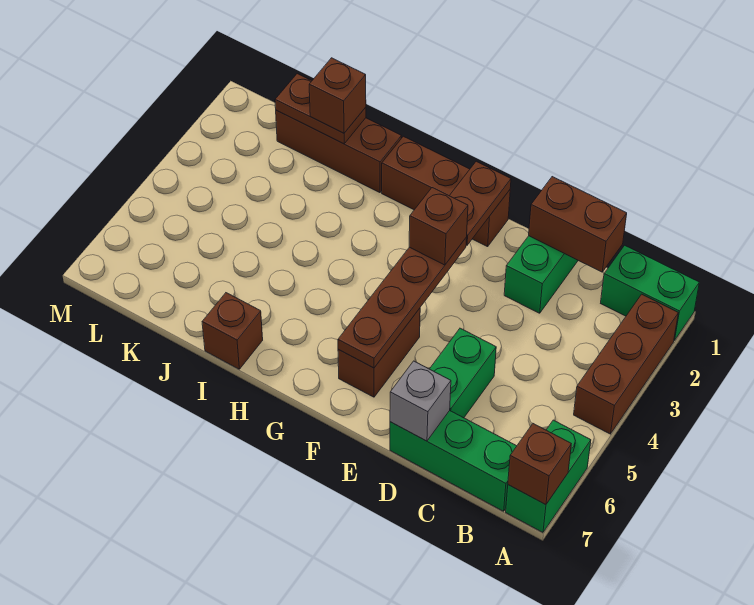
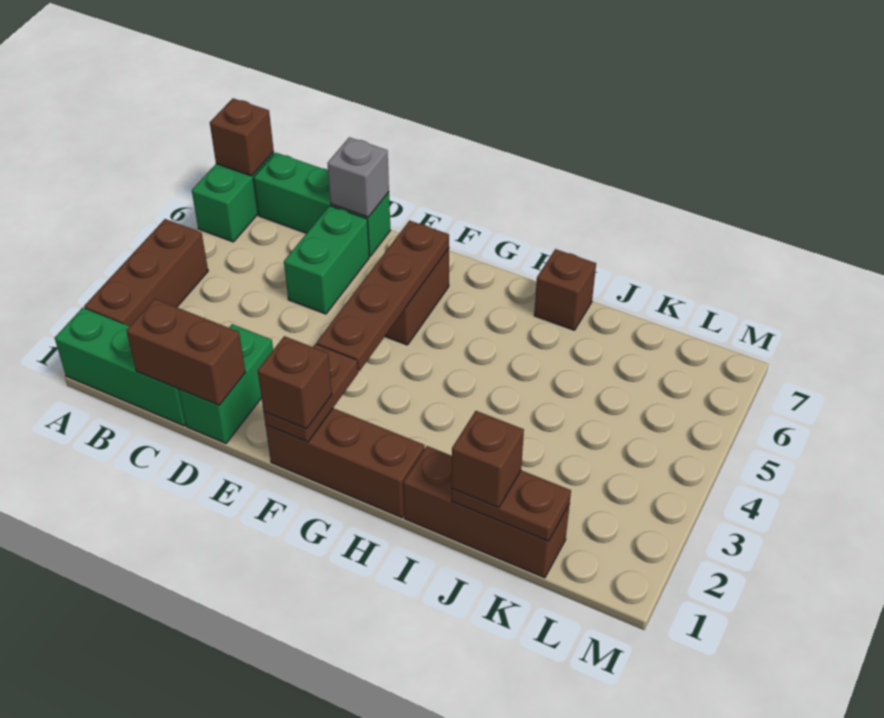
green 1x2 brick [601,245,699,340] -> green 1x3 brick [55,308,186,426]
brown 1x1 brick [409,188,468,265] -> brown 1x1 brick moved to [258,336,332,429]

